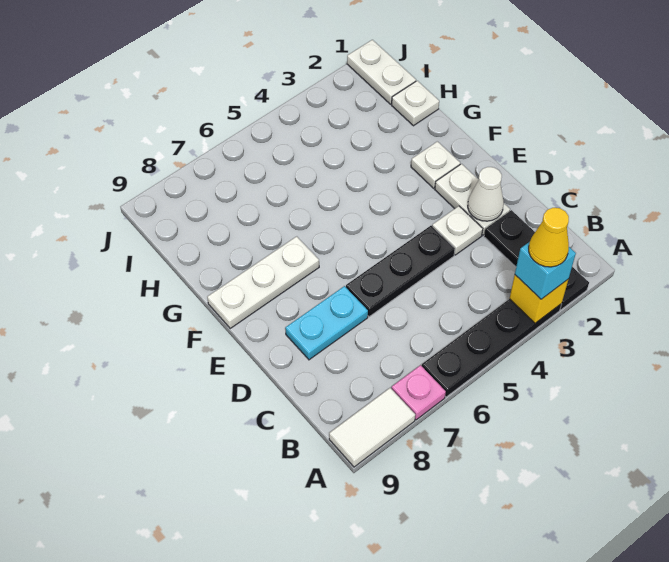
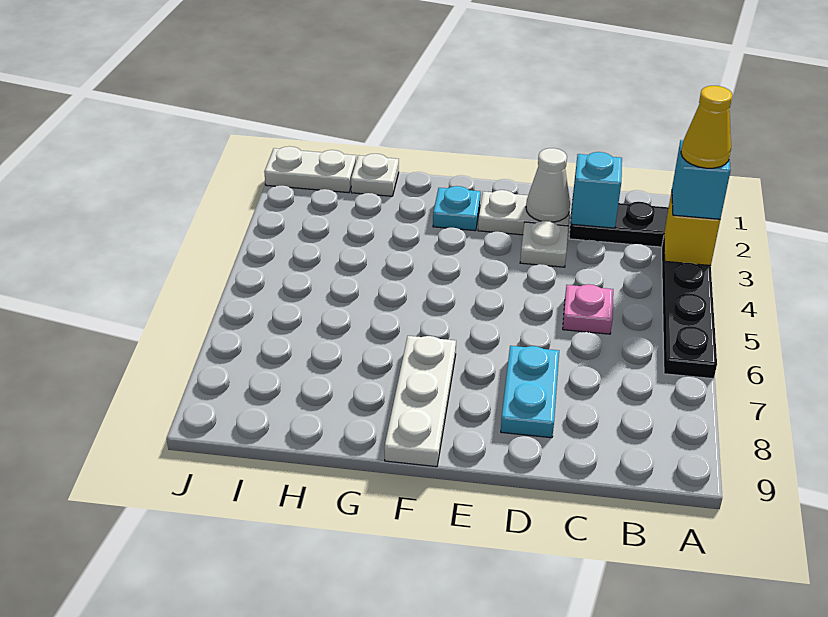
pink 1x1 plate [392,365,446,420] -> pink 1x1 plate moved to [563,284,613,334]
white 1x2 tile [329,388,415,467] -> none
none -> cyan 1x1 brick [571,152,622,228]
black 1x3 plate [346,226,455,317] -> none
white 1x1 plate [411,141,460,188] -> cyan 1x1 plate [433,186,481,231]

